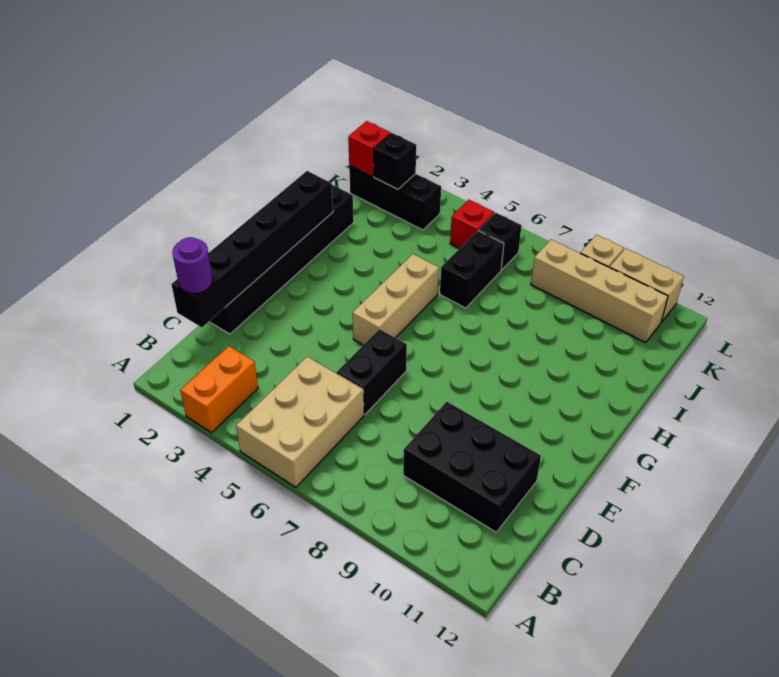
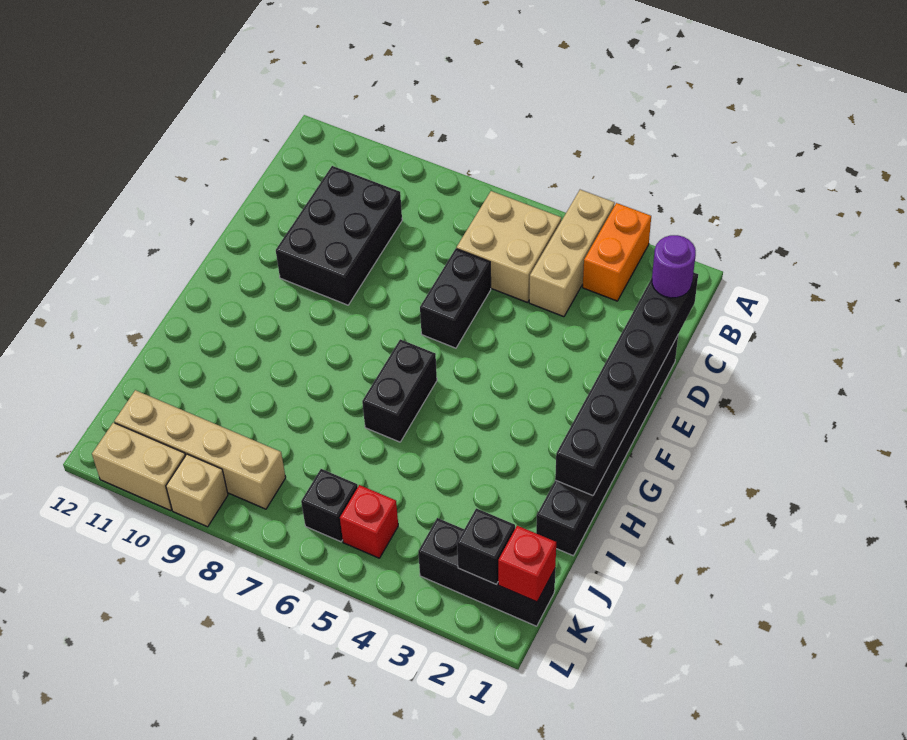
tan 2x3 brick [236,357,364,487] -> tan 2x2 brick [456,191,561,303]
black 2x3 brick [403,402,541,532] -> black 2x3 brick turned to [276,166,402,305]
tan 1x3 brick [352,254,439,345] -> tan 1x3 brick moved to [529,190,615,317]
black 1x2 brick [440,231,504,308] -> black 1x2 brick moved to [362,339,437,442]

